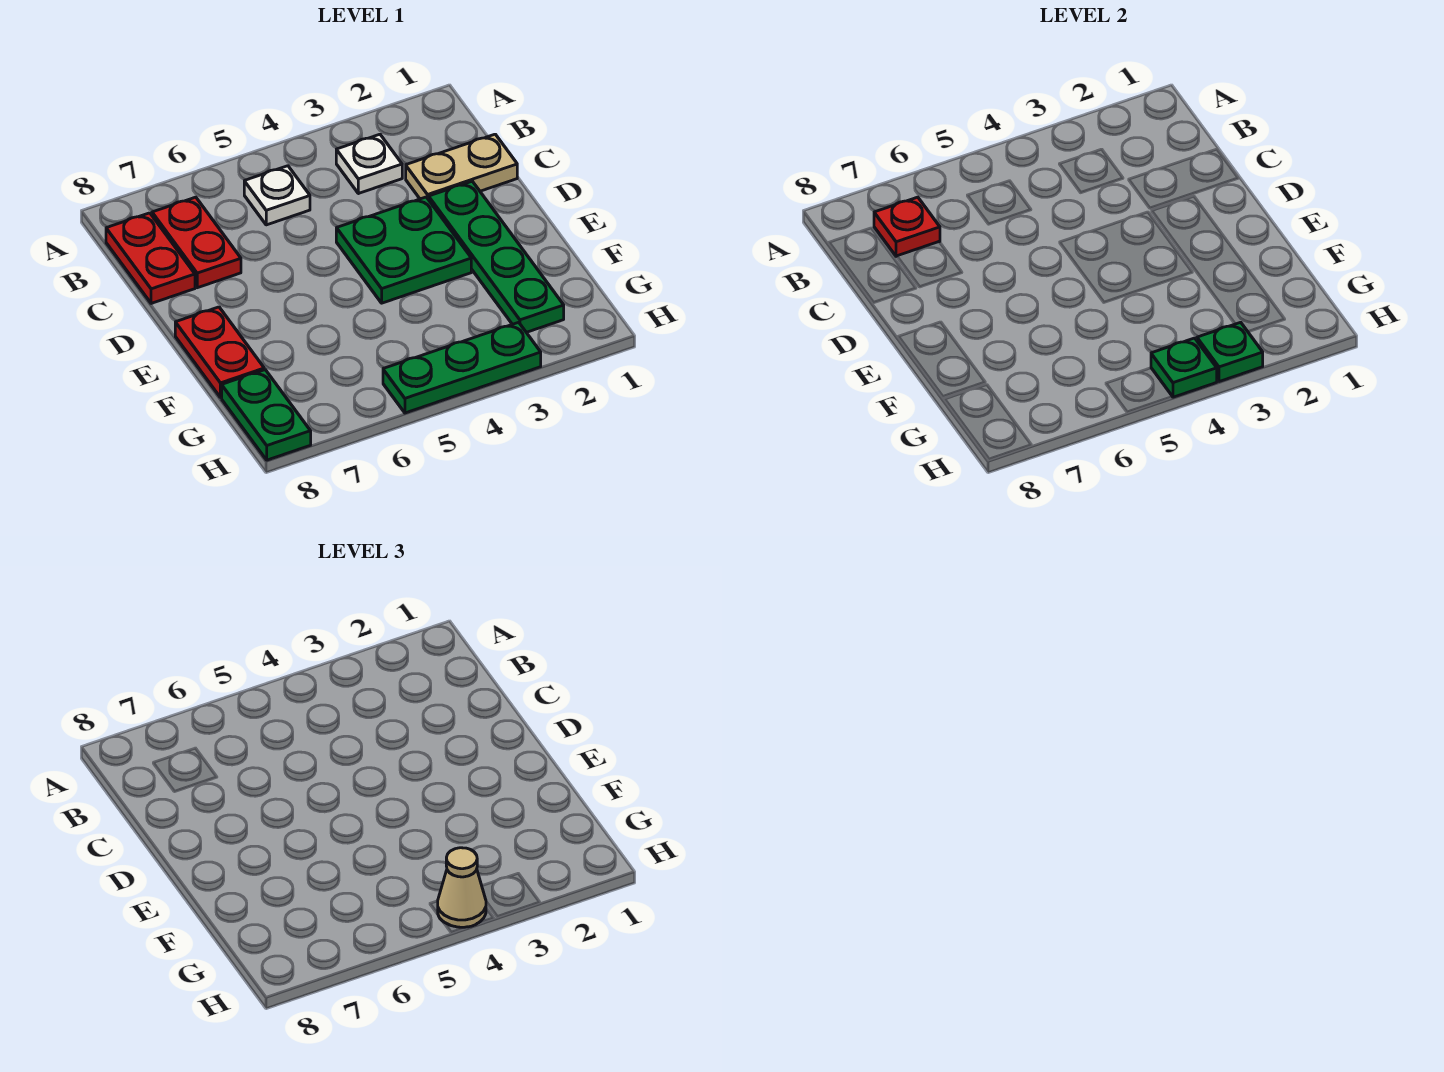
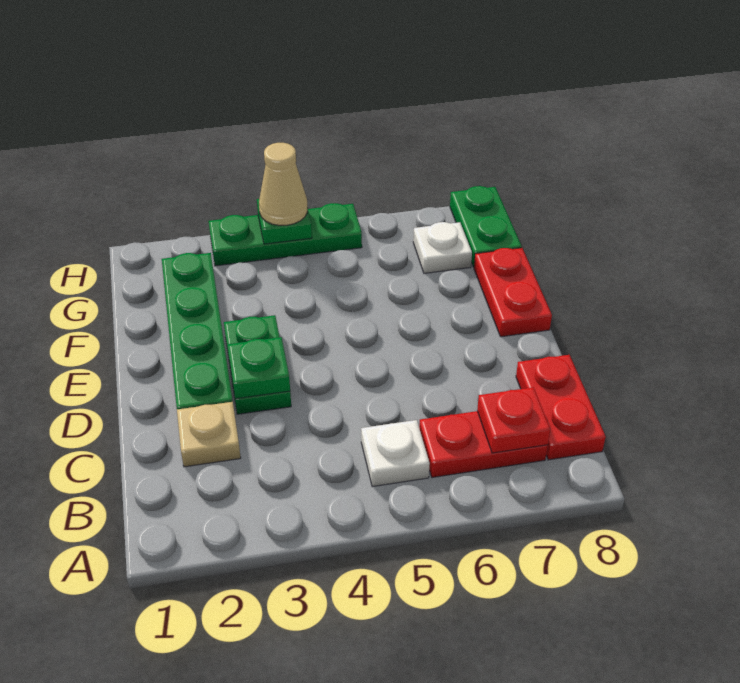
white 1x1 plate [336,134,402,194] -> white 1x1 plate moved to [413,222,472,273]
red 1x2 plate [152,197,241,288] -> red 1x2 plate turned to [419,411,548,477]
tan 1x2 plate [406,134,517,200] -> tan 1x1 plate [177,402,241,467]
green 2x2 plate [336,197,471,303] -> green 1x2 plate [224,315,291,414]
green 1x1 plate [1197,322,1263,382] -> green 1x1 plate moved to [228,337,290,399]

